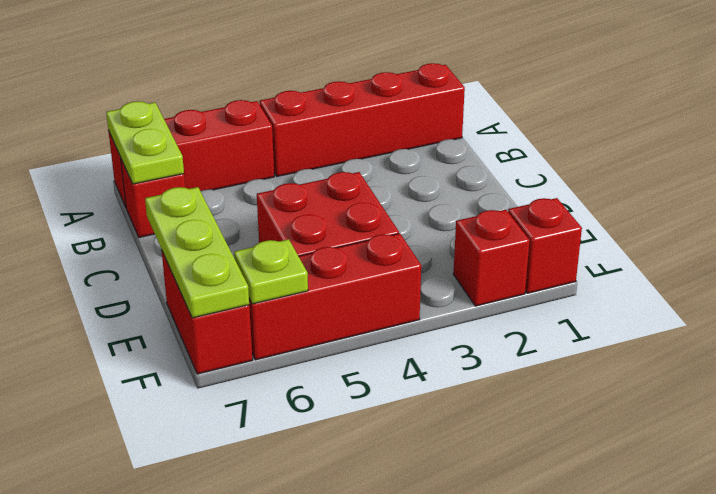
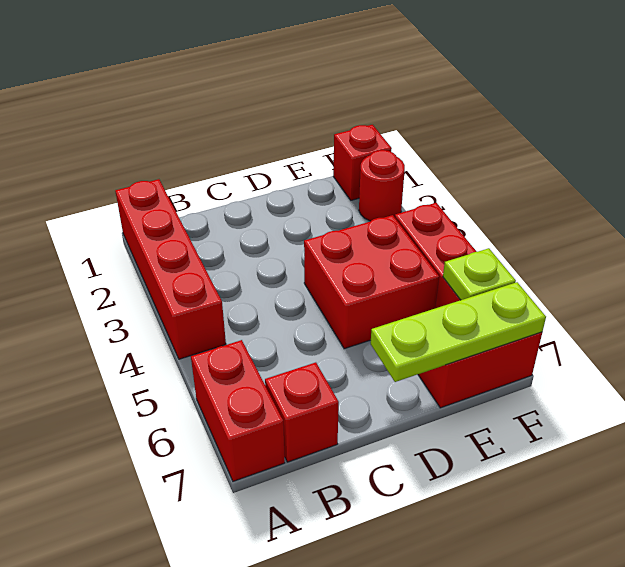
red 1x3 brick [109,100,274,207] -> red 1x2 brick [191,340,285,481]
lime 1x2 plate [106,101,184,184] -> none
red 1x1 brick [453,210,530,306] -> red 1x1 round brick [359,150,405,221]

